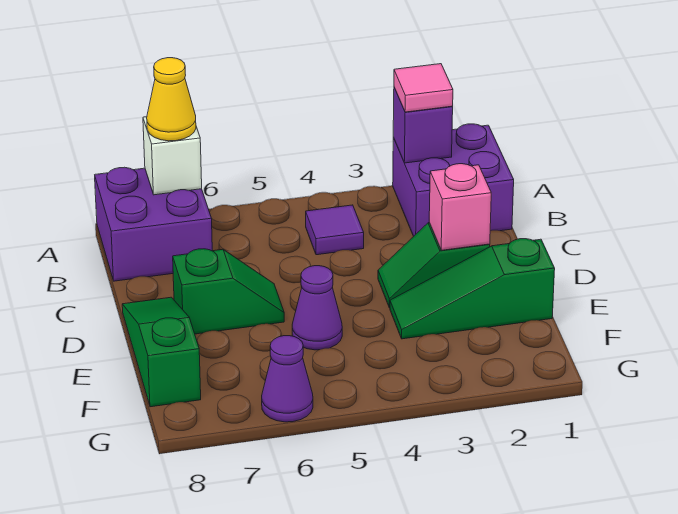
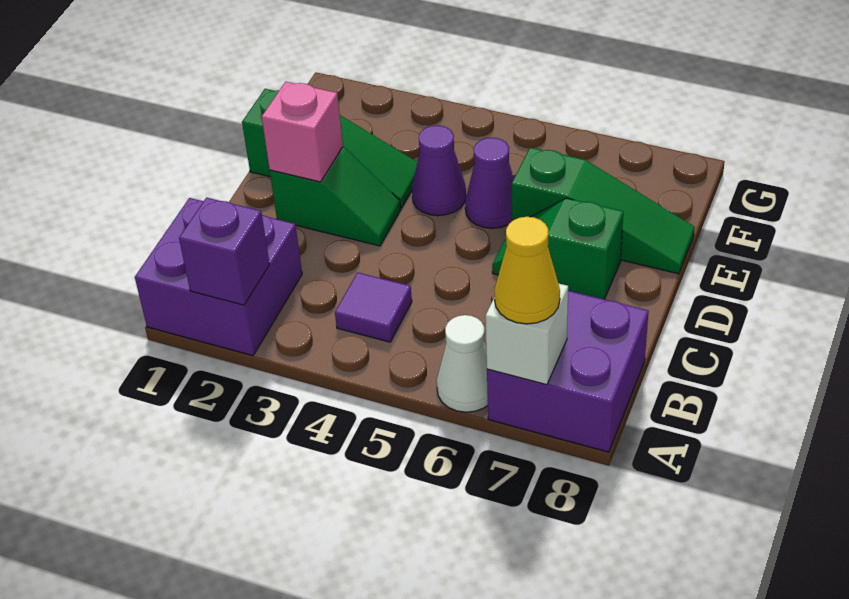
pink 1x1 tile [394,64,453,112] -> none
none -> white 1x1 cone [437,315,488,412]
green 1x3 slope [122,297,201,407] -> green 1x3 slope turned to [512,148,695,274]
purple 1x1 cone [262,336,313,422] -> purple 1x1 cone moved to [412,125,466,216]

